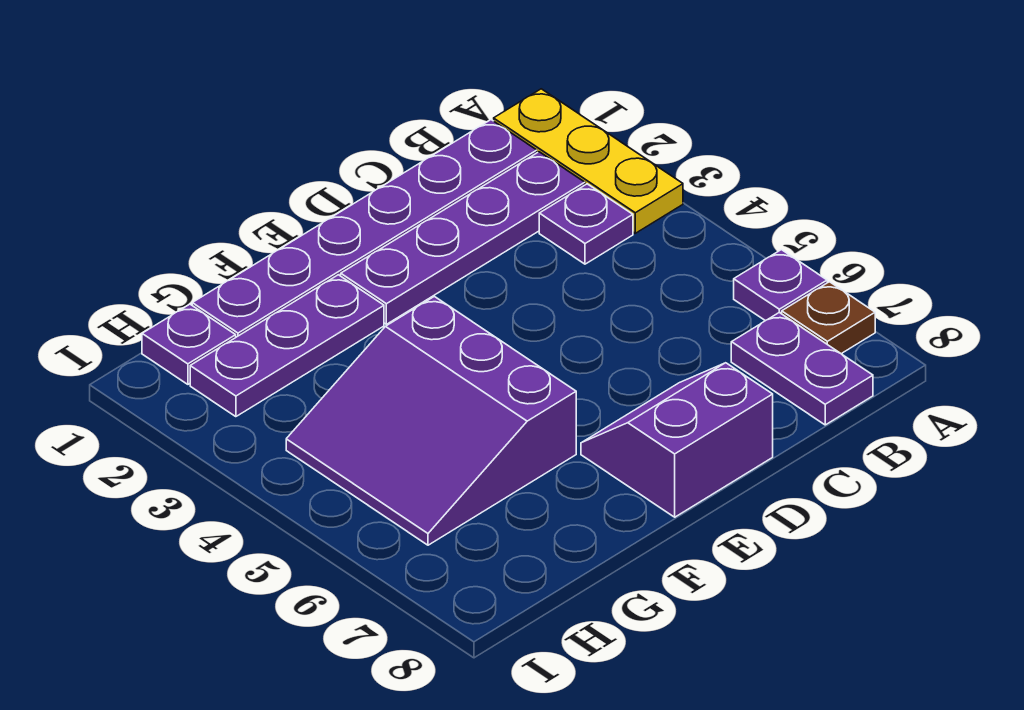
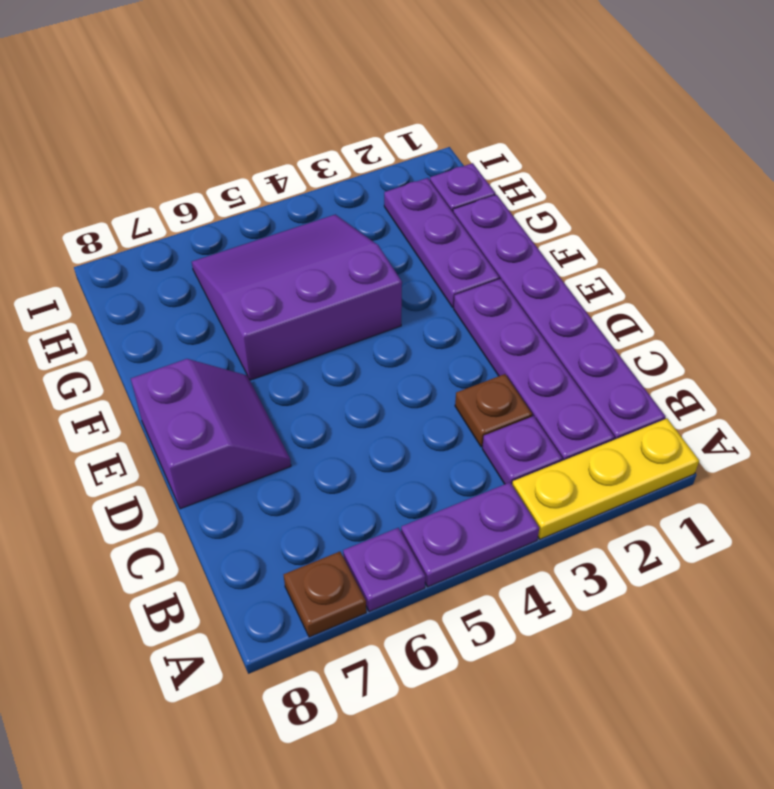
purple 1x2 plate [731,313,873,425] -> purple 1x2 plate moved to [401,482,539,587]
none -> brown 1x1 plate [455,374,532,447]

